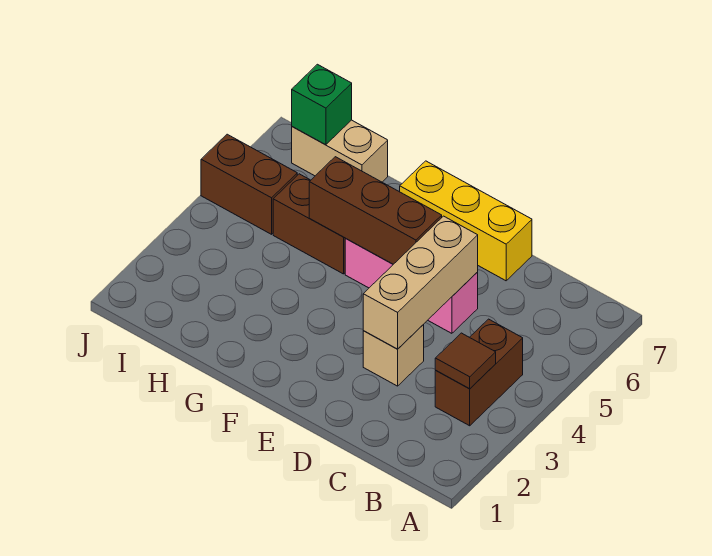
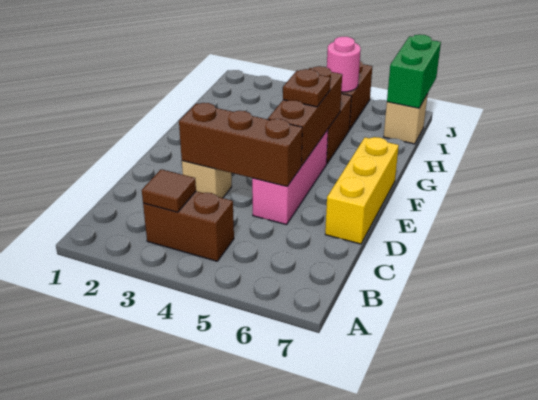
tan 1x3 brick [363,216,478,349] -> brown 1x3 brick [179,103,302,186]
none -> brown 1x1 plate [283,69,330,107]
tan 1x2 brick [292,120,388,182] -> tan 1x1 brick [384,94,428,144]
none -> pink 1x1 round brick [327,37,361,92]
green 1x1 brick [292,64,352,145] -> green 1x2 brick [387,34,441,108]

